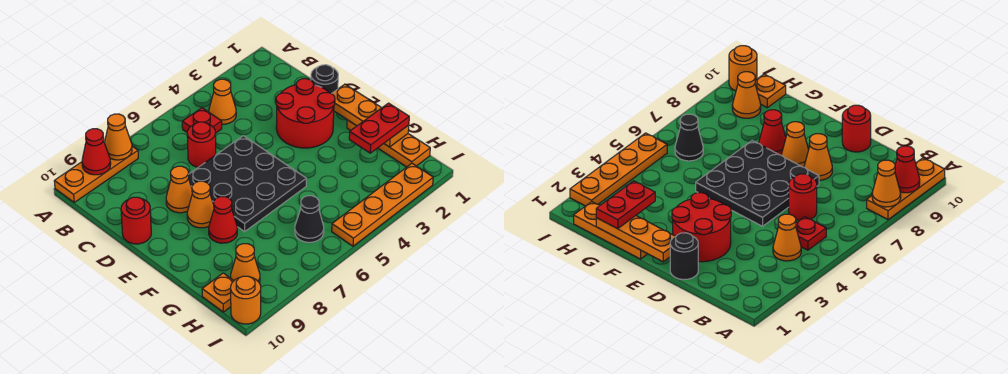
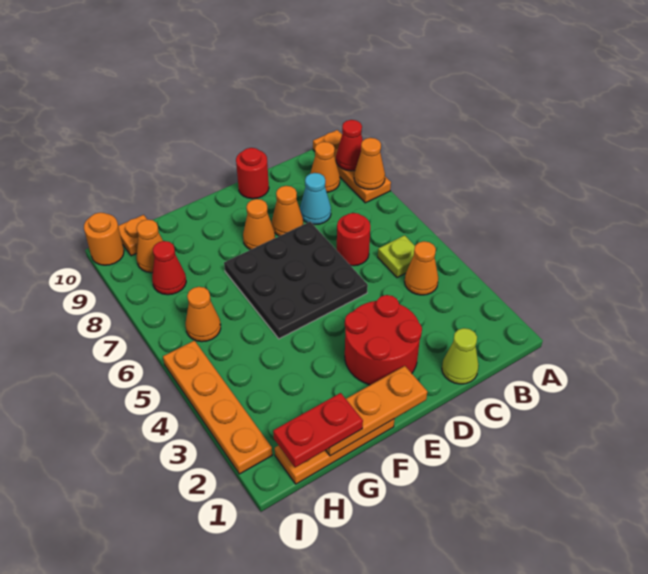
red 1x1 plate [182,108,222,133] -> lime 1x1 plate [378,235,415,278]
none -> orange 1x1 cone [310,142,340,192]
none -> lime 1x1 cone [442,328,479,384]
none -> cyan 1x1 cone [300,173,331,225]
black 1x1 round brick [311,65,338,94] -> none
red 1x1 cone [209,197,237,243] -> red 1x1 cone moved to [152,241,186,295]
red 1x2 plate [349,103,409,153] -> red 1x2 plate turned to [273,393,363,467]
black 1x1 cone [295,196,324,242] -> orange 1x1 cone [186,287,221,342]

